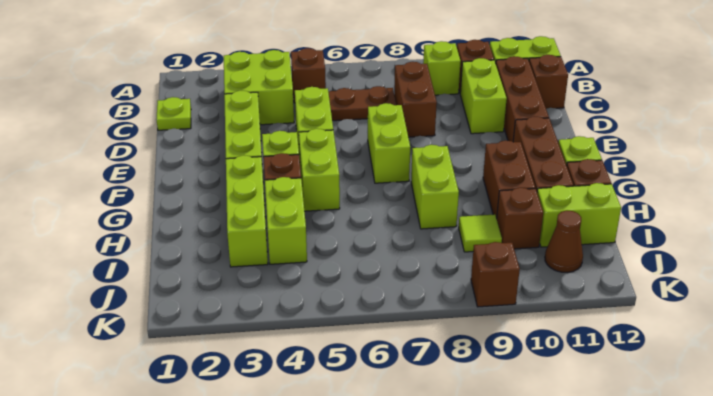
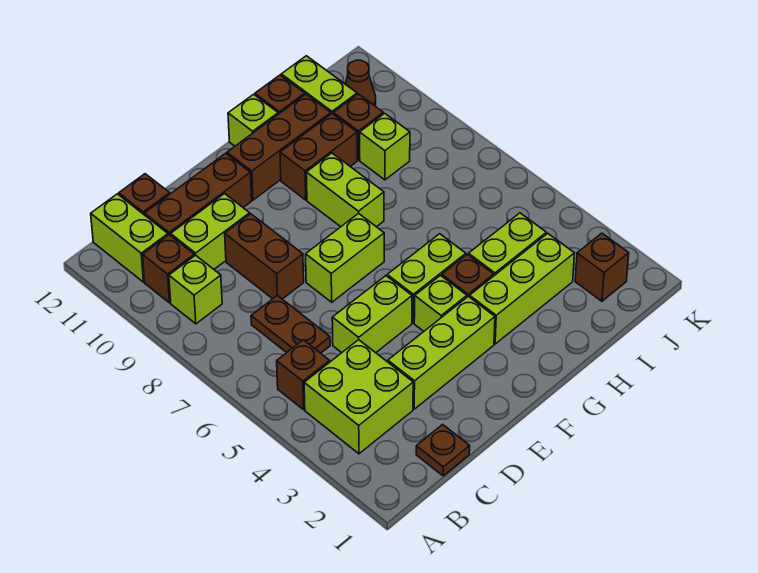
lime 1x1 plate [156,97,191,130] -> brown 1x1 plate [416,425,470,476]
brown 1x2 brick [394,62,437,137] -> brown 1x2 brick turned to [225,214,304,299]
lime 1x2 brick [411,145,459,229] -> lime 1x2 brick turned to [306,153,384,227]
lime 1x1 tile [459,214,502,252] -> lime 1x1 brick [360,113,410,180]
brown 1x1 brick [471,242,520,307] -> brown 1x1 brick moved to [575,233,629,301]

